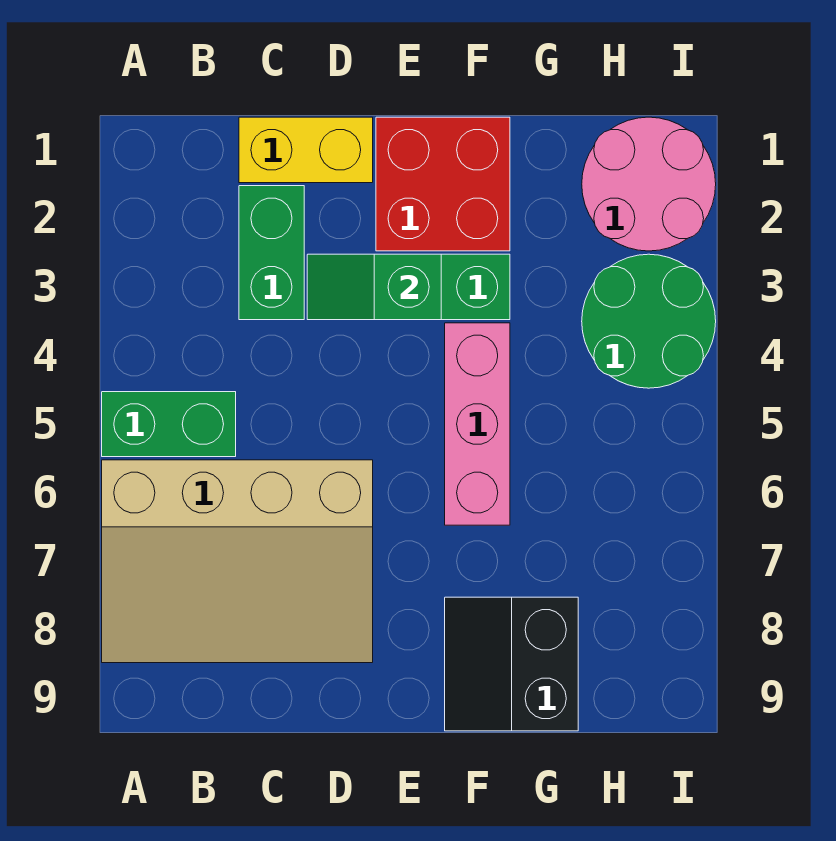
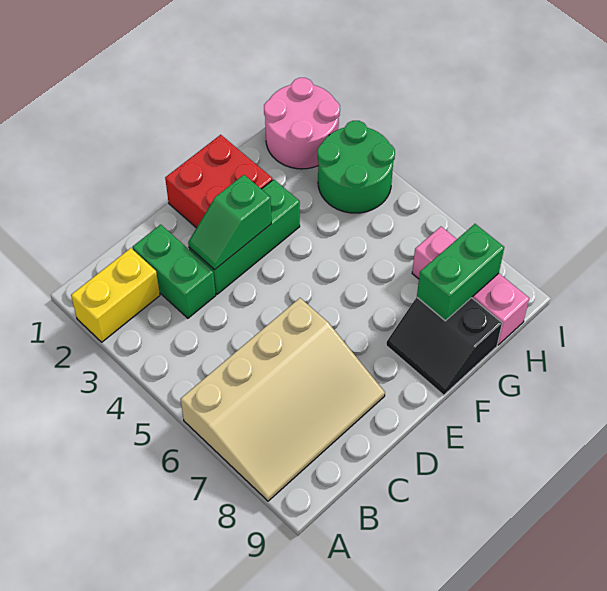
green 1x2 brick [102,392,236,457] -> green 1x2 brick moved to [417,224,504,321]
yellow 1x2 brick [239,117,373,183] -> yellow 1x2 brick moved to [71,248,160,342]
pink 1x3 brick [445,323,510,525] -> pink 1x3 brick moved to [412,227,529,345]

